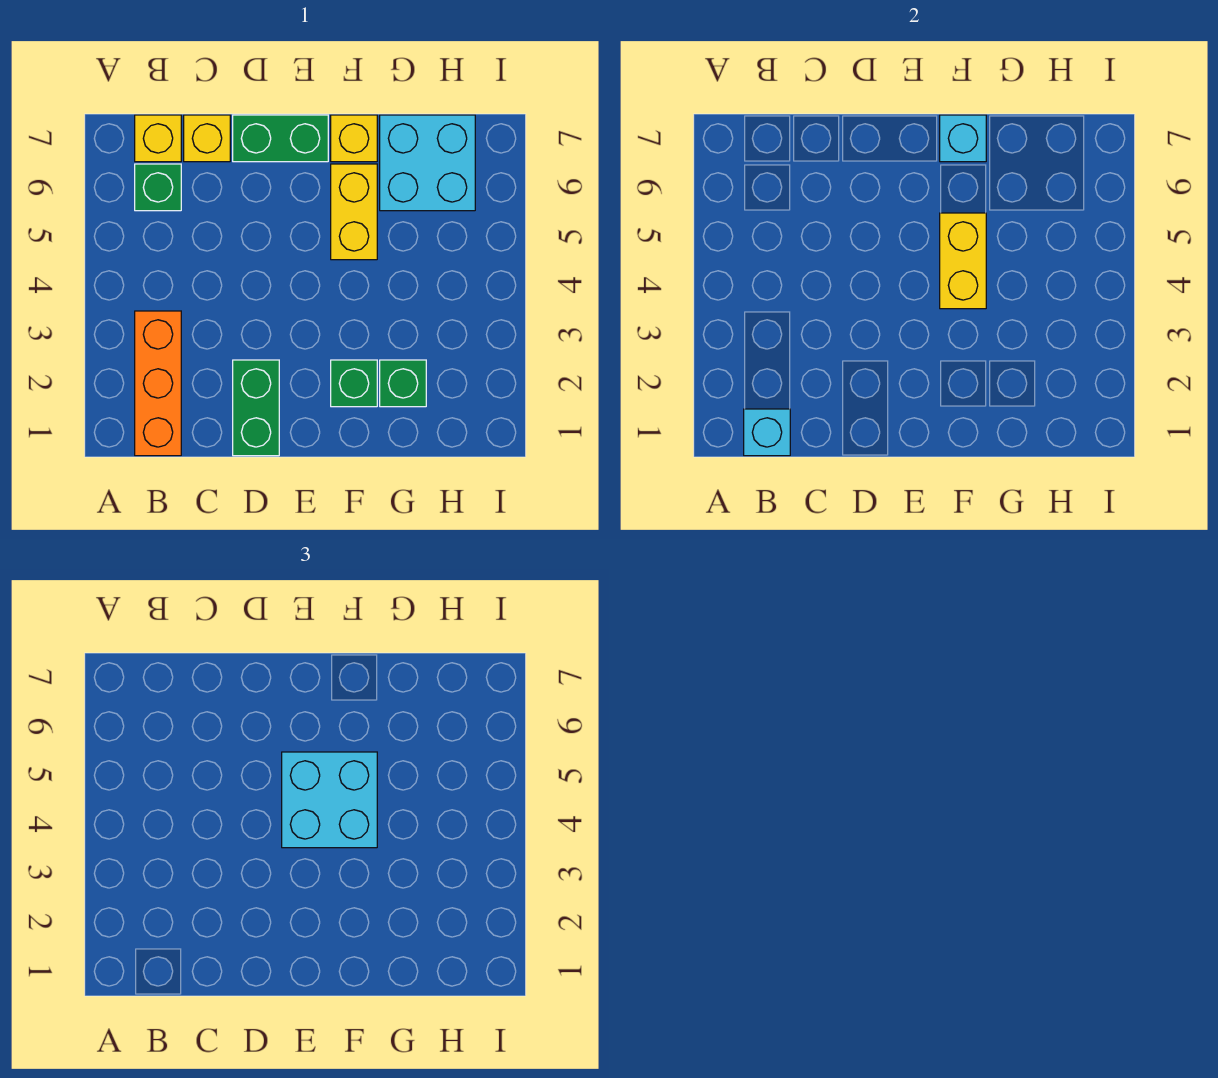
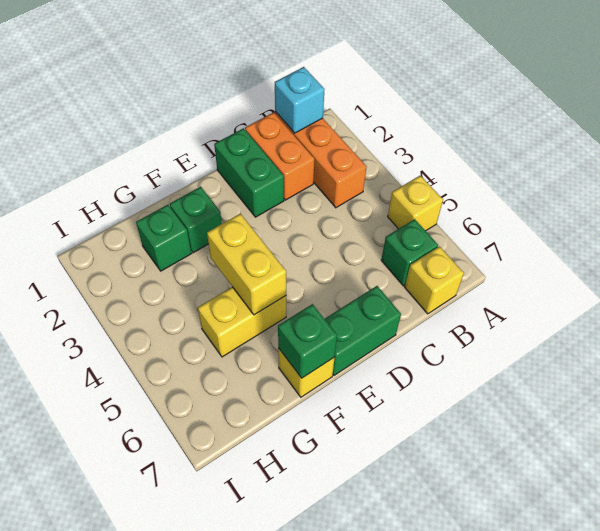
none -> orange 1x2 brick [245,112,314,200]
yellow 1x1 brick [184,115,230,162] -> yellow 1x1 brick moved to [388,176,443,231]
cyan 2x2 brick [282,752,377,848] -> none
yellow 1x2 brick [331,164,377,260] -> yellow 1x2 brick turned to [198,287,286,357]
cyan 1x1 brick [940,115,986,162] -> green 1x1 brick [278,304,337,378]
cyan 2x2 brick [380,115,475,211] -> none

